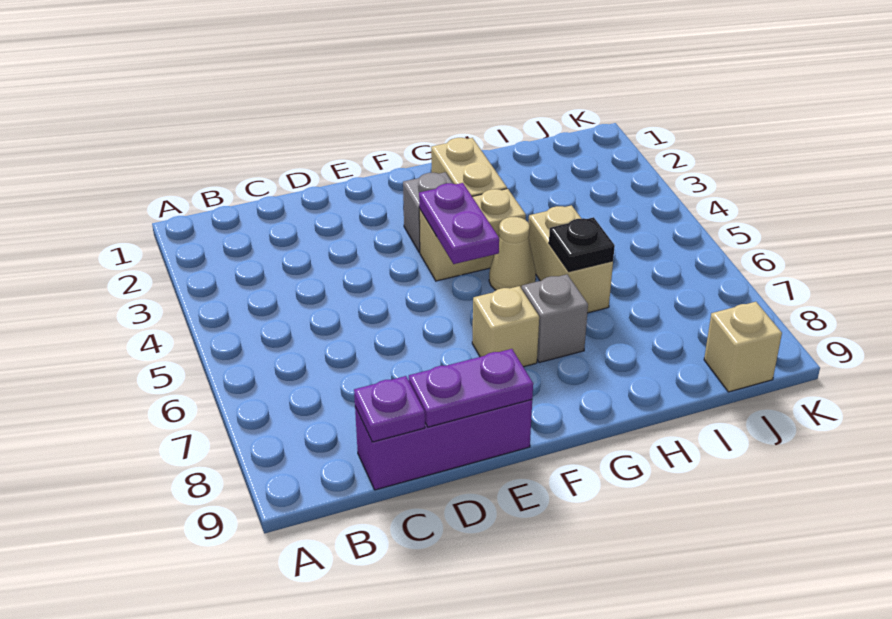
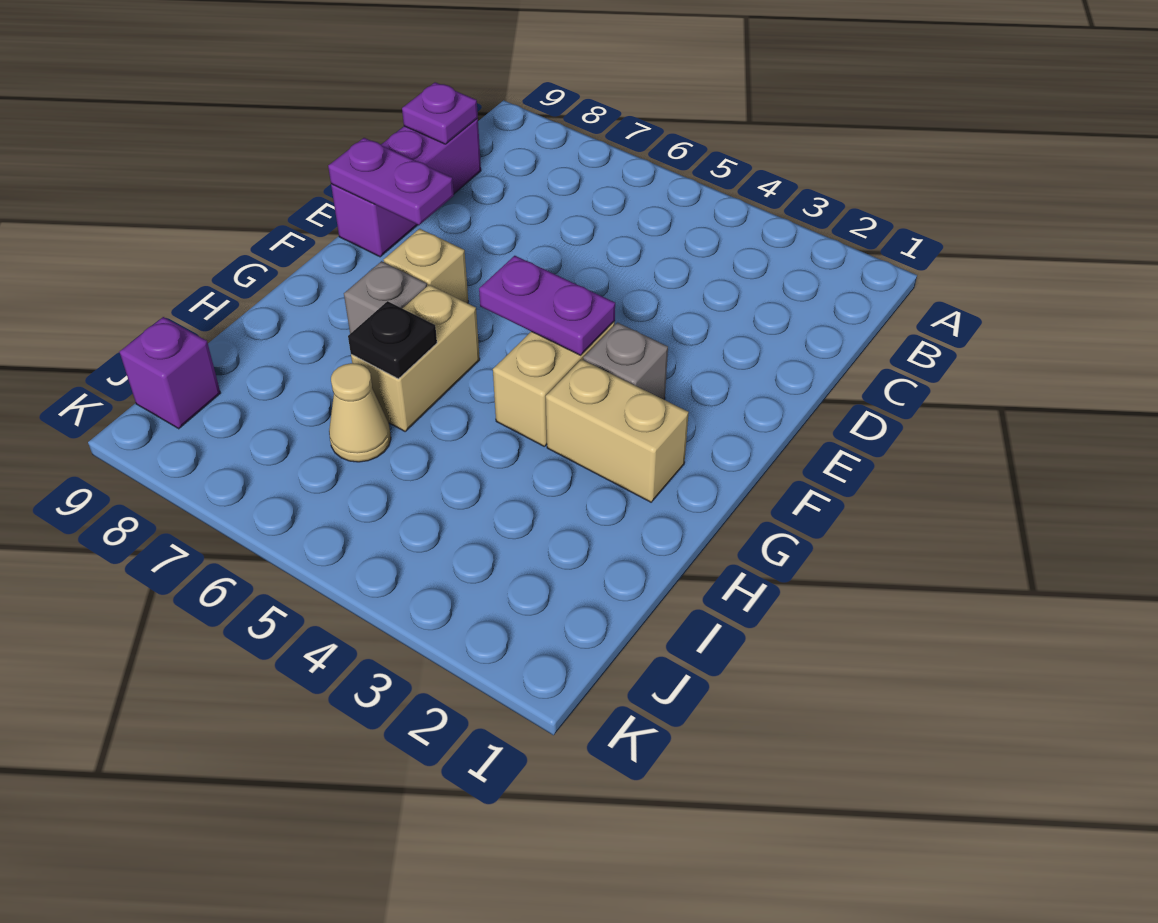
purple 1x2 plate [409,349,533,427] -> purple 1x2 plate turned to [328,138,454,225]
tan 1x1 cone [489,217,536,290] -> tan 1x1 cone moved to [329,363,391,462]
tan 1x2 brick [529,205,613,313] -> tan 1x2 brick turned to [351,285,480,431]
tan 1x1 brick [704,302,782,392] -> purple 1x1 brick [120,317,220,429]

